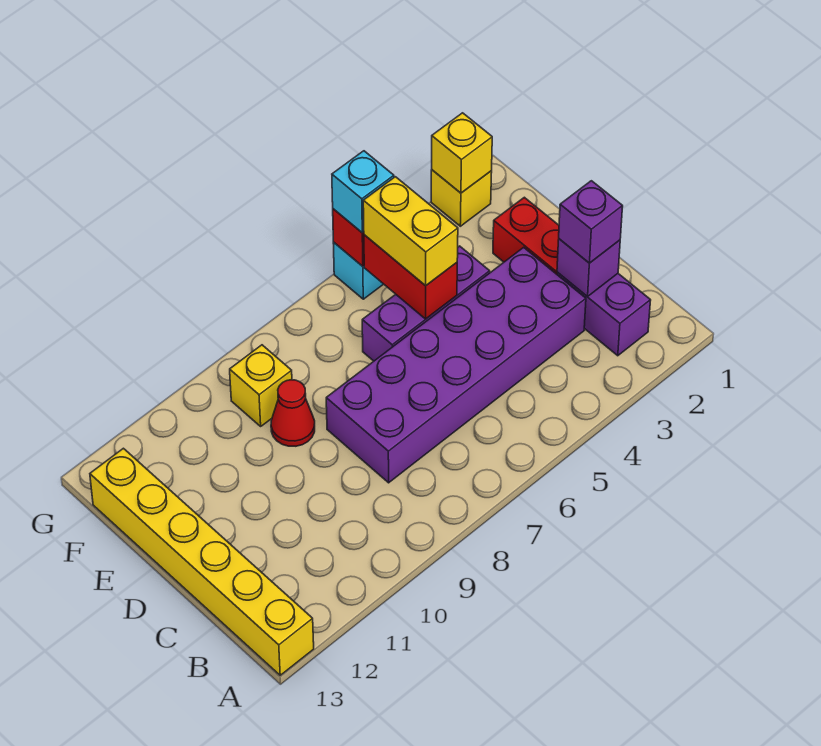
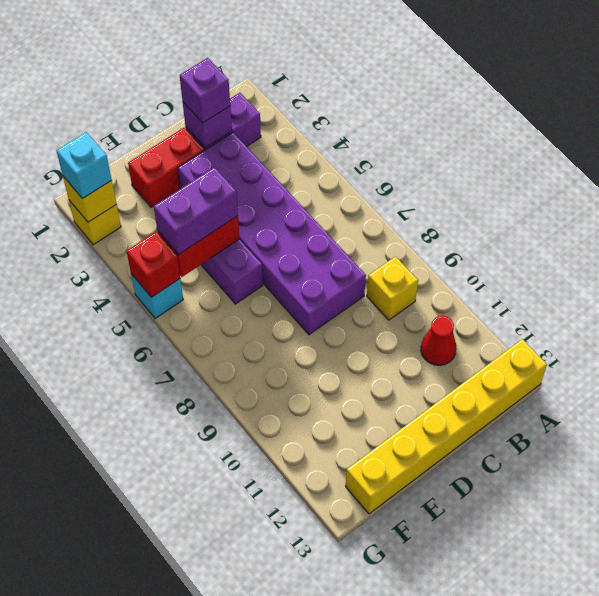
yellow 1x2 brick [363,177,458,286] -> purple 1x2 brick [154,167,238,254]
red 1x1 cone [271,380,315,446] -> red 1x1 cone moved to [421,316,456,365]
yellow 1x1 brick [230,345,292,426] -> yellow 1x1 brick moved to [367,257,418,320]
cyan 1x1 brick [332,151,394,233] -> cyan 1x1 brick moved to [56,132,112,199]

